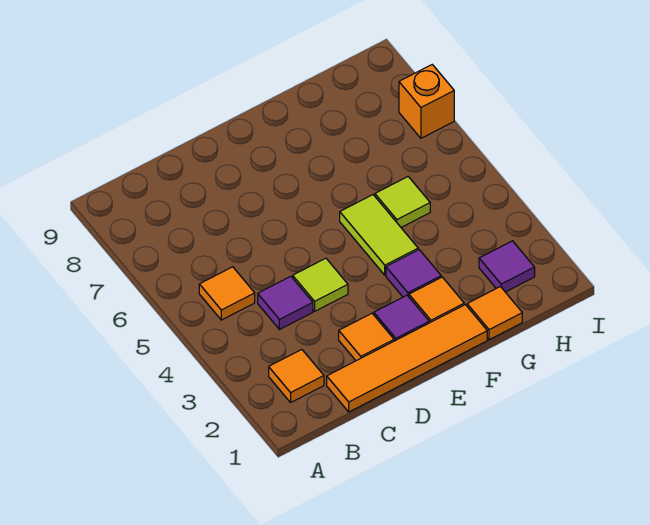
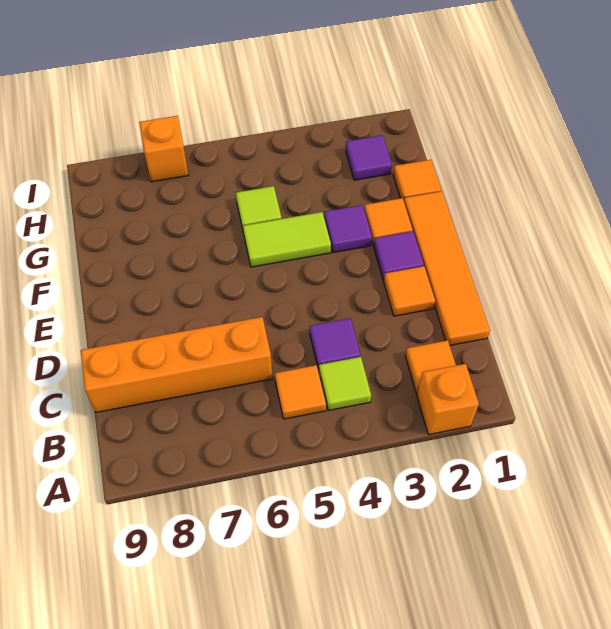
none -> orange 1x1 brick [417,364,479,435]
none -> orange 1x4 brick [81,317,273,412]
lime 1x1 tile [293,258,348,311] -> lime 1x1 tile moved to [319,357,371,411]

